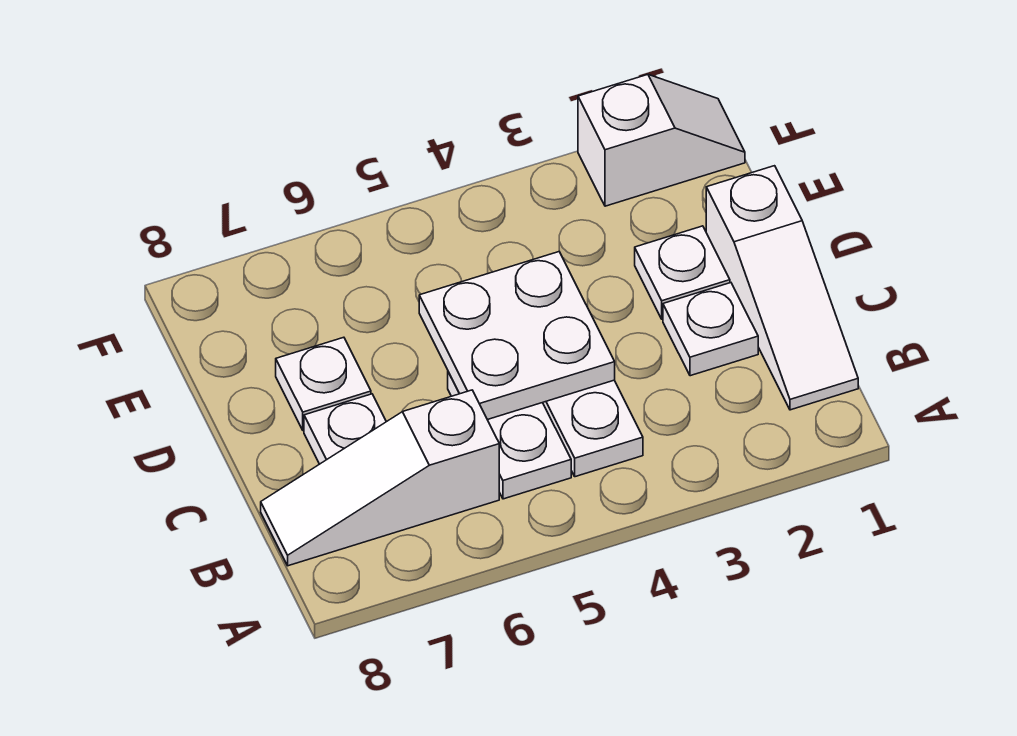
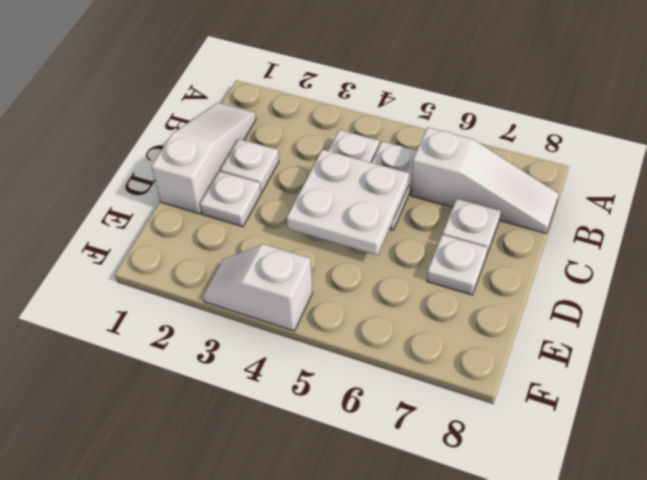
white 1x2 slope [578,75,745,206] -> white 1x2 slope moved to [203,244,313,331]

